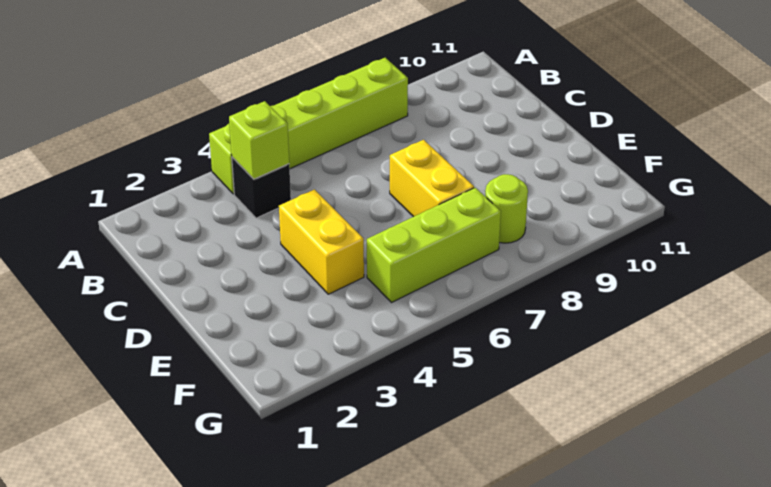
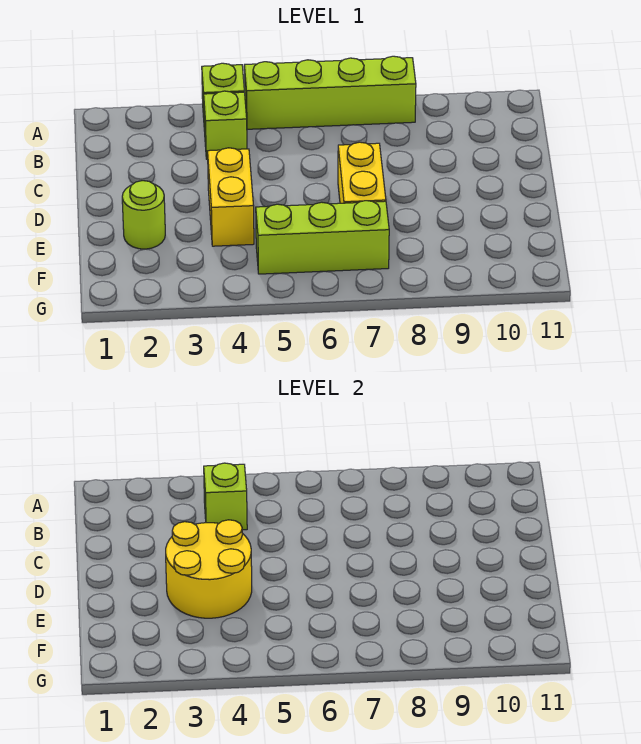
black 1x1 brick [232,157,291,218] -> lime 1x1 brick [204,91,247,159]
none -> yellow 2x2 round brick [166,520,252,618]
lime 1x1 round brick [485,174,528,243] -> lime 1x1 round brick moved to [122,181,165,249]

